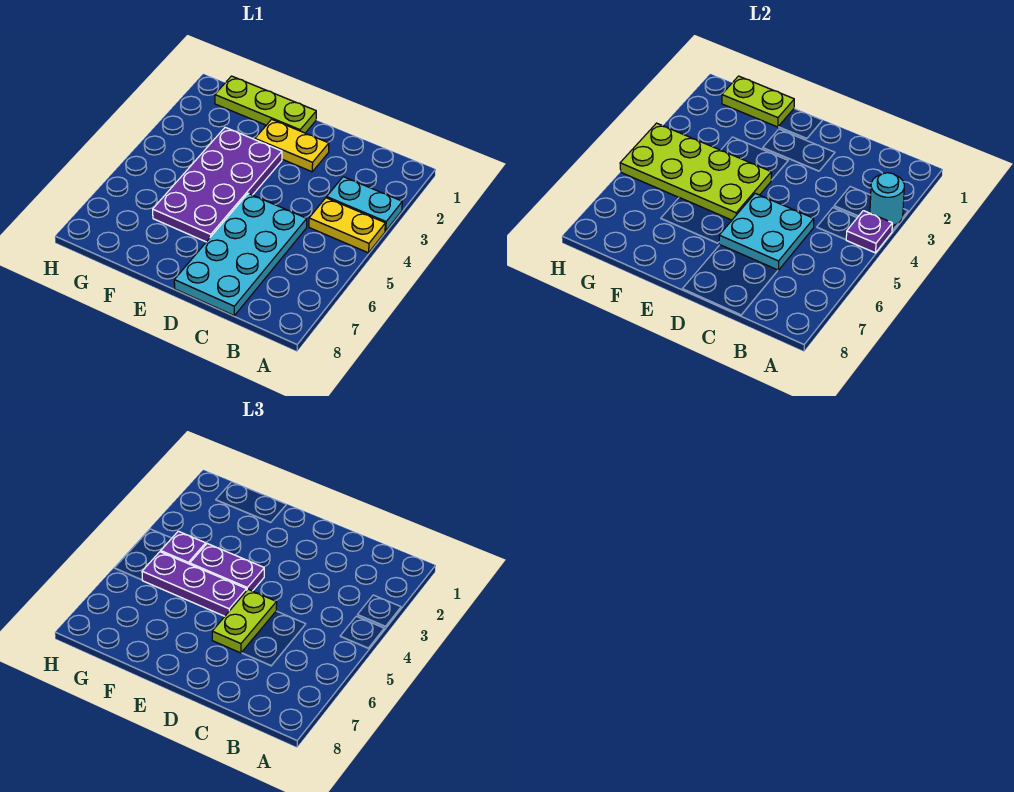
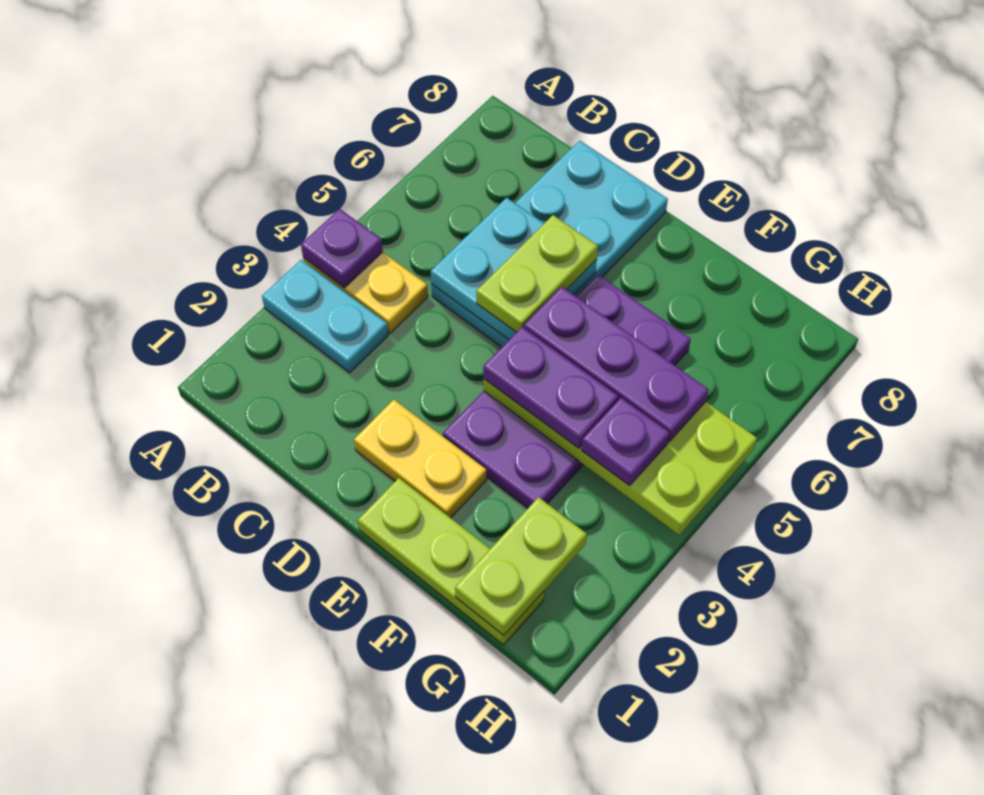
cyan 1x1 round brick [870,173,904,226] -> none
lime 1x2 plate [722,76,794,127] -> lime 1x2 plate turned to [455,497,587,635]

